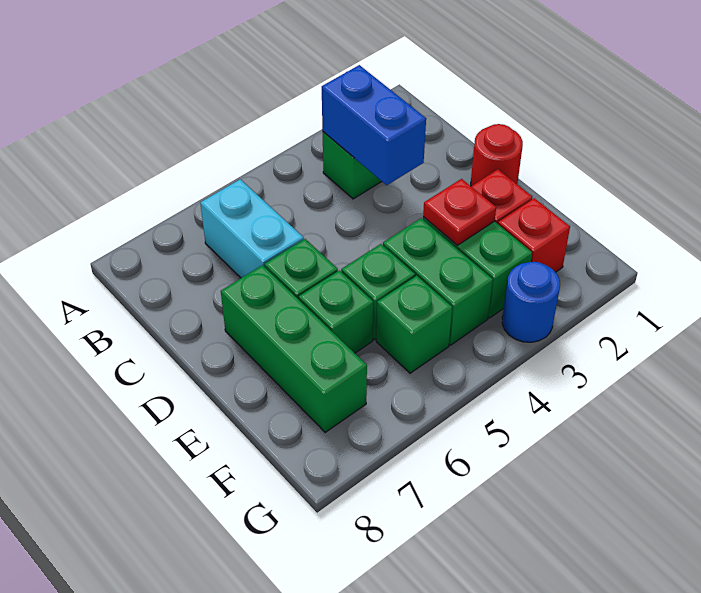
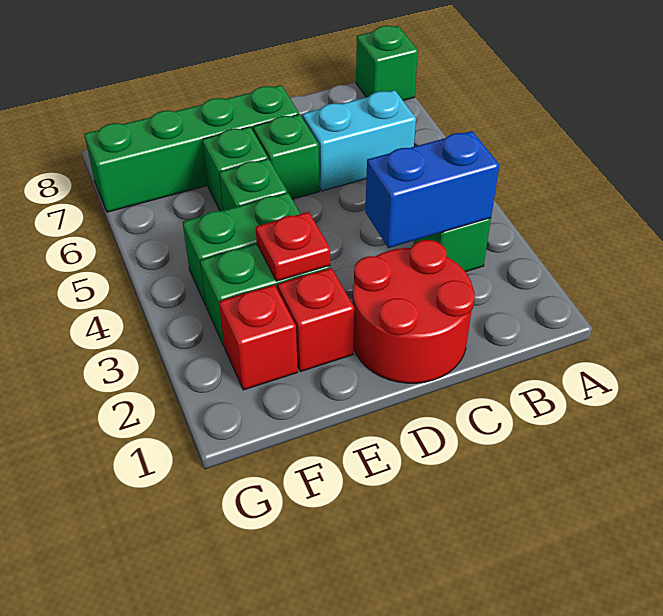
red 1x1 round brick [471,124,523,186] -> red 2x2 round brick [353,240,475,383]
green 1x3 brick [221,265,367,432] -> green 1x4 brick [84,85,299,212]
green 1x1 brick [376,276,452,373] -> green 1x1 brick moved to [356,26,418,100]
blue 1x1 round brick [502,262,560,342] -> none

